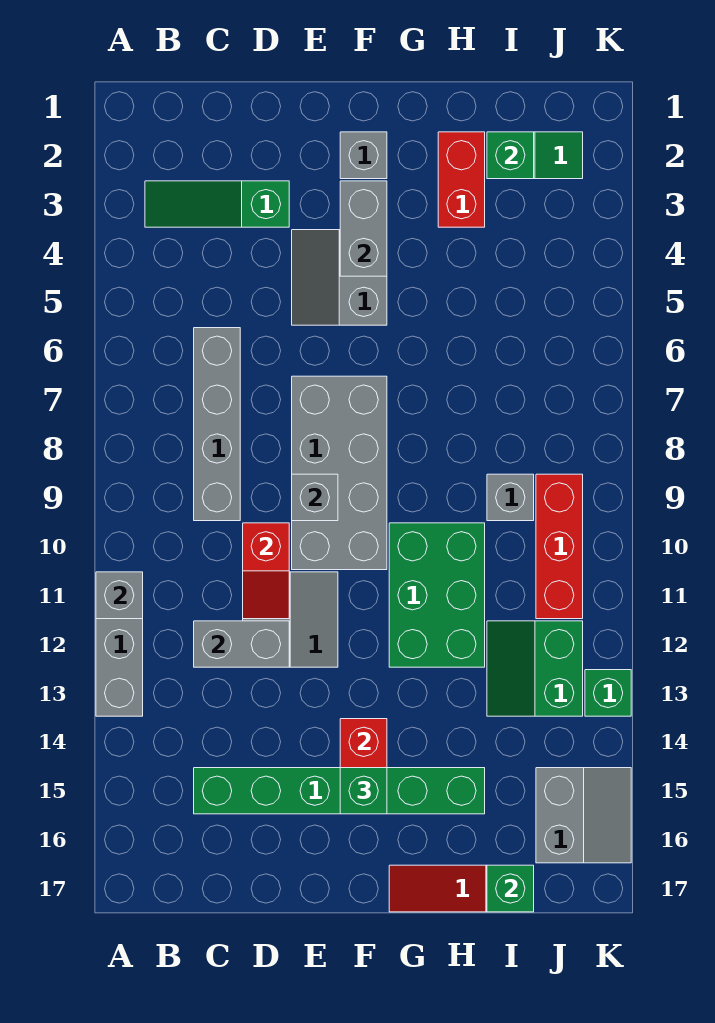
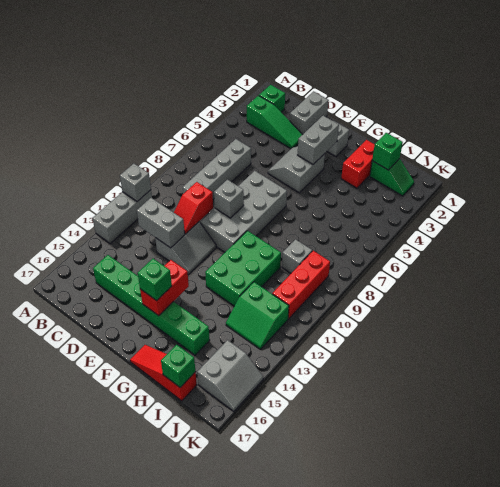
green 1x3 slope [145,181,289,227] -> green 1x3 slope turned to [247,96,303,149]
none -> grey 1x2 brick [289,92,329,134]
green 2x2 slope [487,621,583,716] -> green 2x2 slope turned to [226,282,289,349]
green 1x1 brick [585,670,631,716] -> green 1x1 brick moved to [259,85,285,112]

